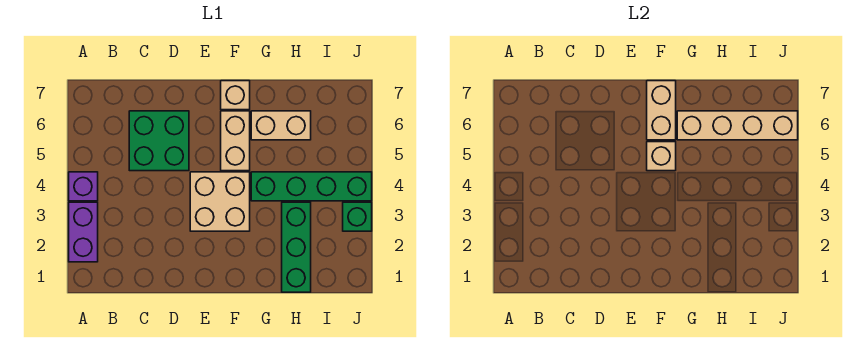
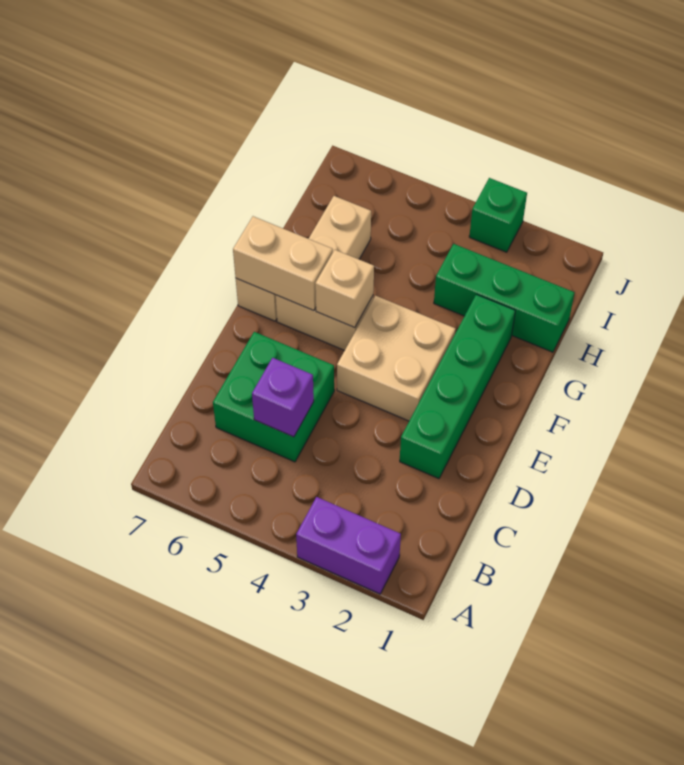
purple 1x1 brick [69,172,98,201] -> purple 1x1 brick moved to [252,358,314,437]
green 1x4 brick [251,172,372,201] -> green 1x4 brick moved to [400,294,515,479]
tan 1x4 brick [677,111,798,140] -> none

